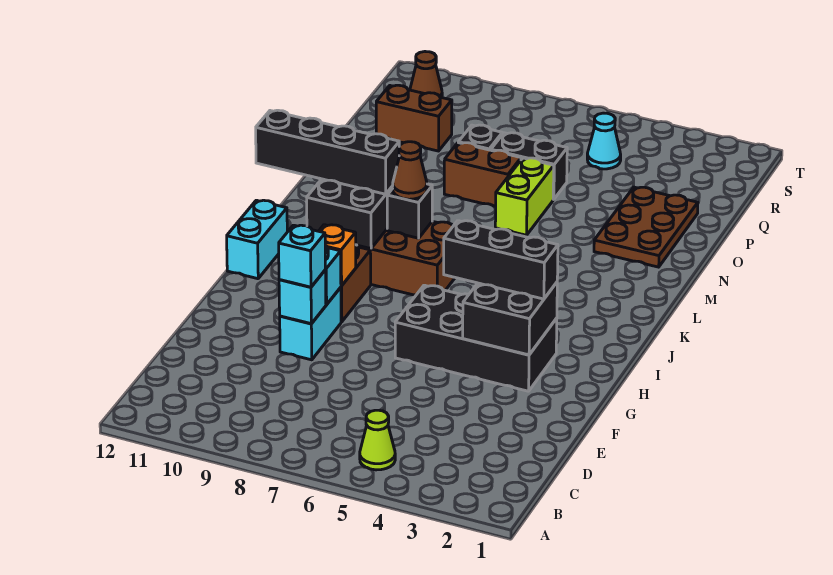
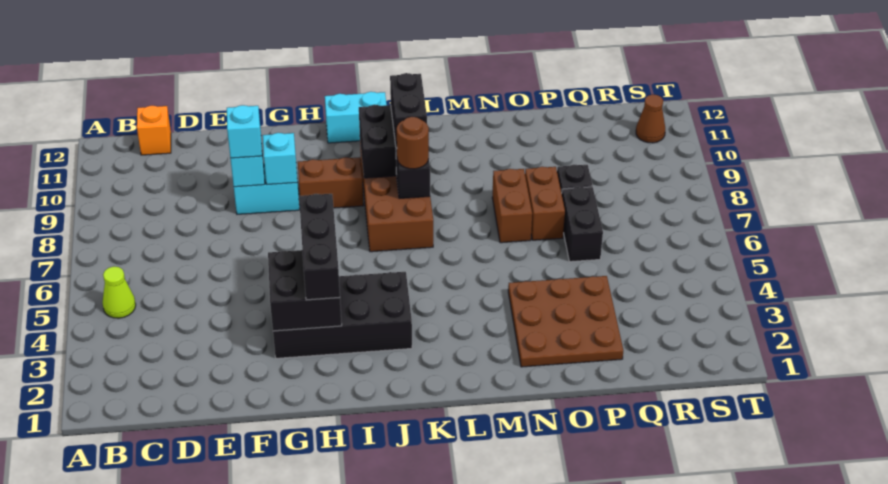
black 2x4 brick [395,285,557,391] -> black 2x4 brick turned to [273,272,412,358]
orange 1x1 brick [319,225,356,286] -> orange 1x1 brick moved to [137,106,171,155]
brown 1x1 cone [393,142,427,199] -> brown 1x1 round brick [397,117,429,169]
black 1x4 brick [256,110,399,194] -> black 1x2 brick [390,73,427,147]
brown 2x3 plate [594,187,698,267] -> brown 3x3 plate [508,276,623,367]
lime 1x2 brick [495,158,554,235] -> none
brown 1x2 brick [376,85,452,151] -> brown 1x2 brick moved to [492,169,532,243]
cyan 1x1 cone [587,113,621,169] -> none

